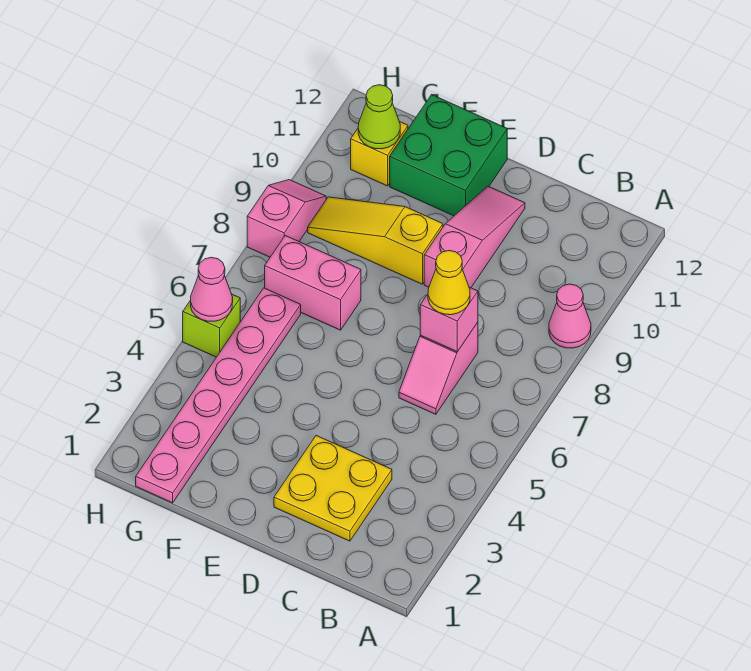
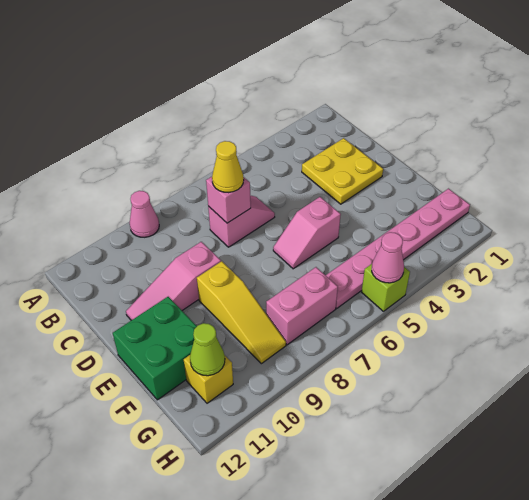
pink 1x2 brick [265,236,361,330] -> pink 1x2 brick turned to [266,267,338,345]
pink 1x2 slope [247,180,326,257] -> pink 1x2 slope moved to [273,197,341,269]

